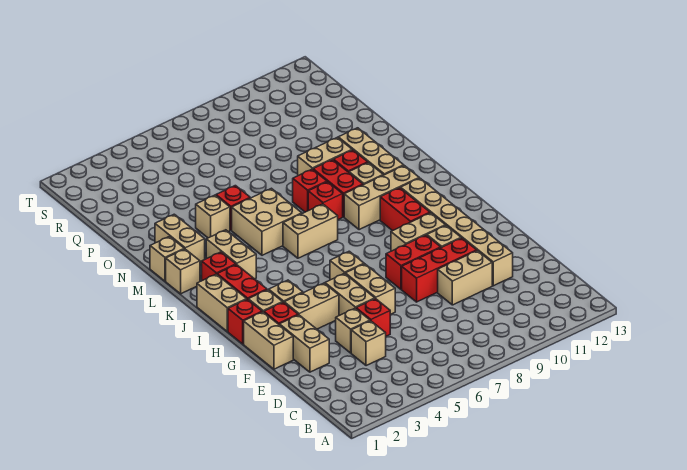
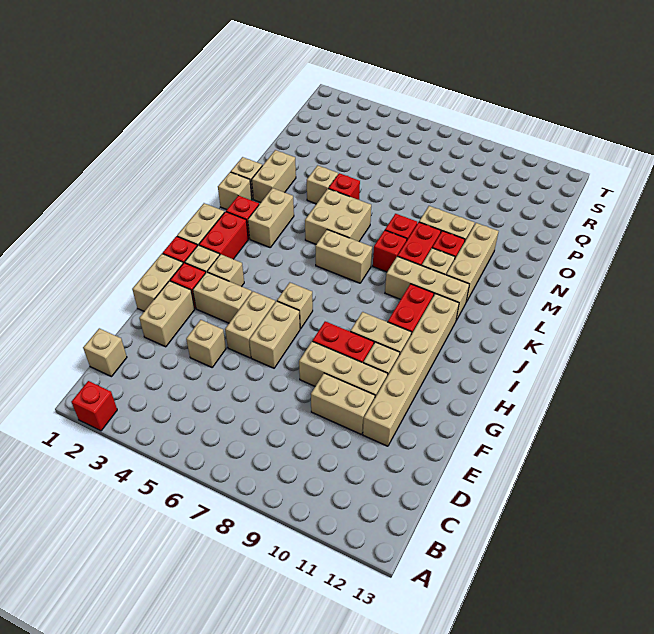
tan 1x1 brick [351,321,386,366] -> tan 1x1 brick moved to [83,328,127,377]
red 1x1 brick [356,299,390,336] -> red 1x1 brick moved to [71,381,117,431]
red 1x3 brick [402,238,477,302] -> tan 1x3 brick [299,341,387,397]

